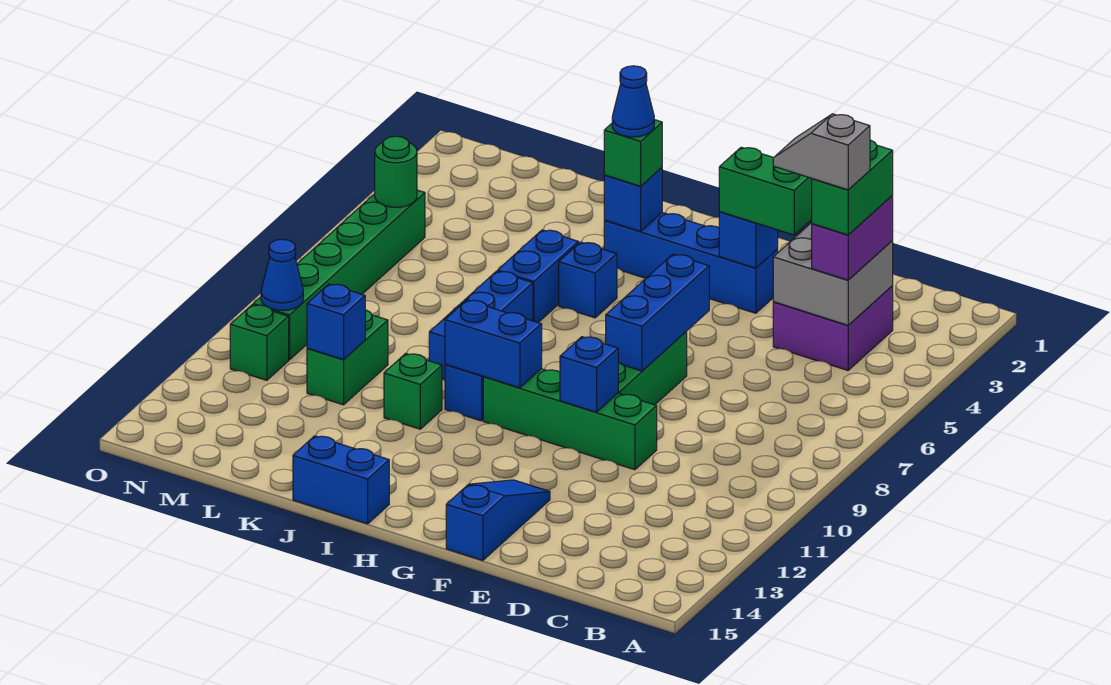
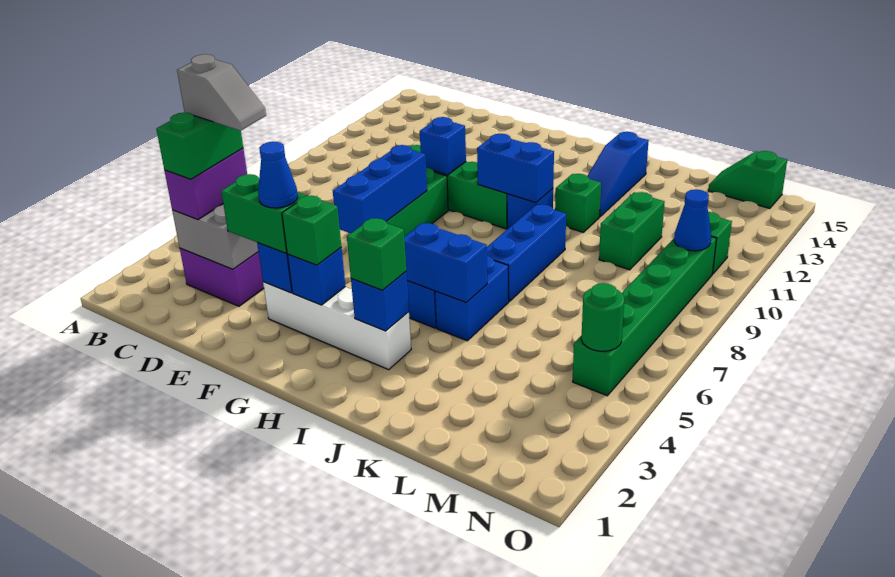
blue 1x4 brick [604,213,778,313] -> white 1x4 brick [263,282,411,370]
blue 1x3 slope [446,480,550,561] -> blue 1x3 slope moved to [588,132,649,217]
none -> green 1x1 brick [282,196,341,265]
blue 1x1 cone [612,66,654,137] -> blue 1x1 cone moved to [258,142,298,208]
blue 1x2 brick [293,436,389,524] -> blue 1x2 brick moved to [404,223,487,303]
blue 1x1 brick [307,284,365,360] -> blue 1x1 brick moved to [287,248,345,305]
none -> green 1x2 slope [708,151,787,209]

